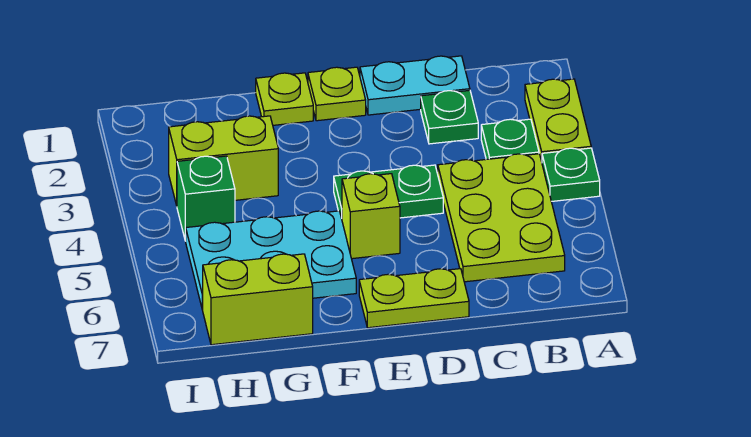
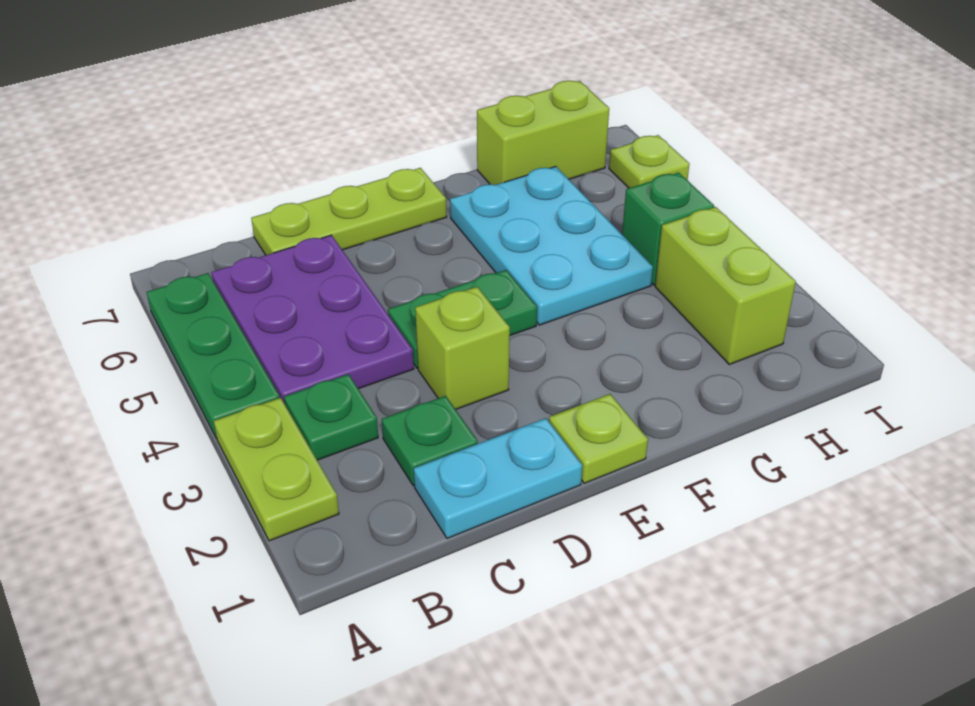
green 1x1 plate [542,148,600,201] -> green 1x3 plate [147,273,280,438]
lime 2x3 plate [438,154,565,282] -> purple 2x3 plate [211,235,414,404]
lime 1x2 plate [359,269,469,328] -> lime 1x3 plate [251,168,447,255]
lime 1x1 brick [342,174,400,259] -> lime 1x1 brick moved to [415,287,510,409]
lime 1x1 plate [256,73,313,125] -> lime 1x1 plate moved to [609,135,689,188]
cyan 2x3 plate [186,211,356,310] -> cyan 2x3 plate turned to [450,166,653,325]
lime 1x2 brick [169,116,278,205] -> lime 1x2 brick turned to [655,207,796,364]

